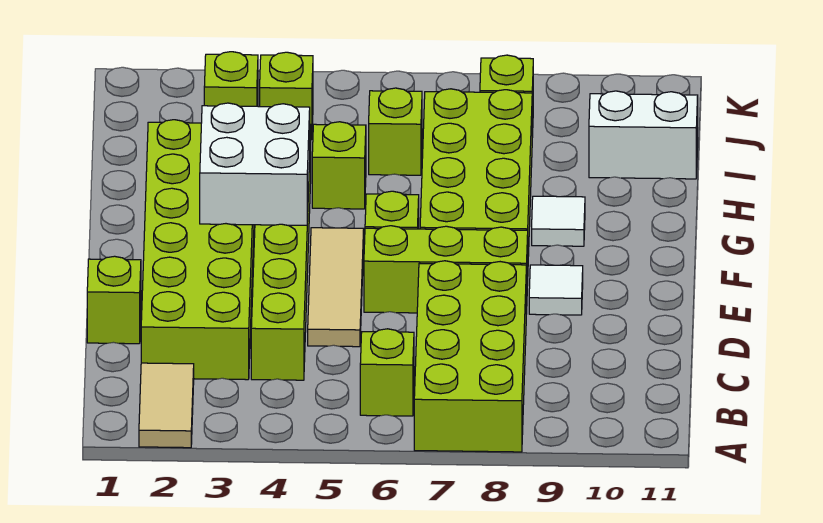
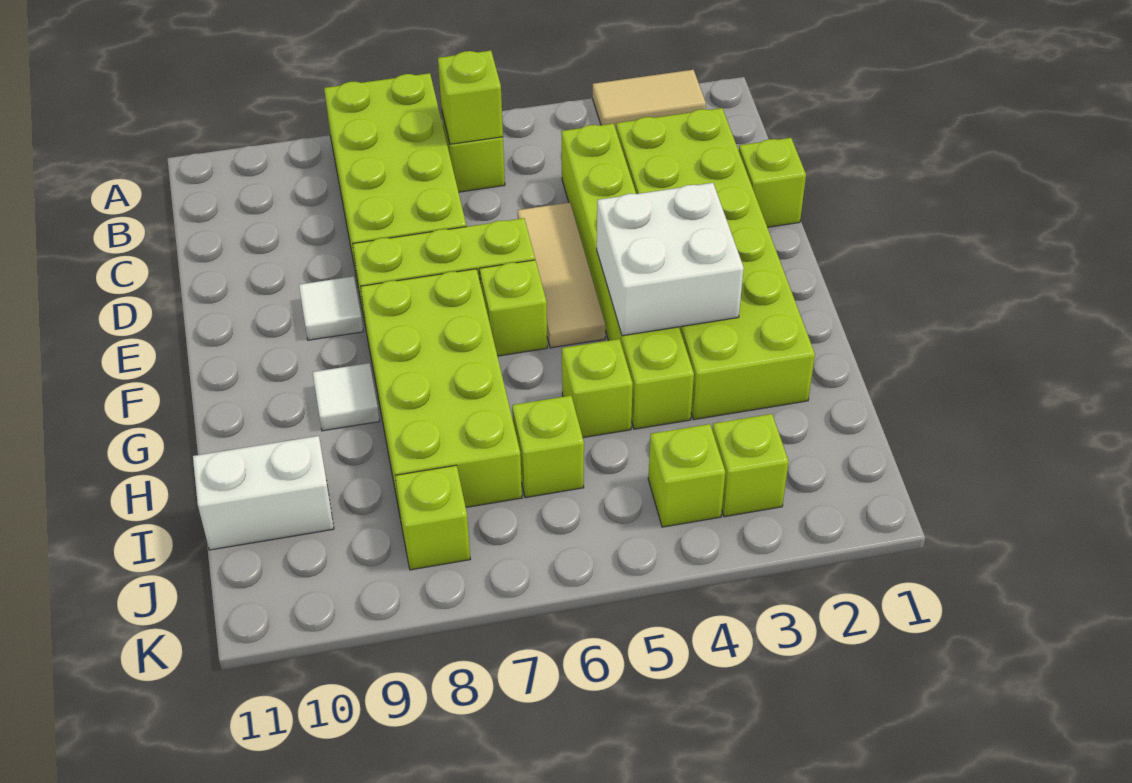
tan 1x2 tile [139,363,194,448] -> tan 1x2 tile turned to [593,70,706,129]
none -> lime 1x1 brick [438,51,503,144]

